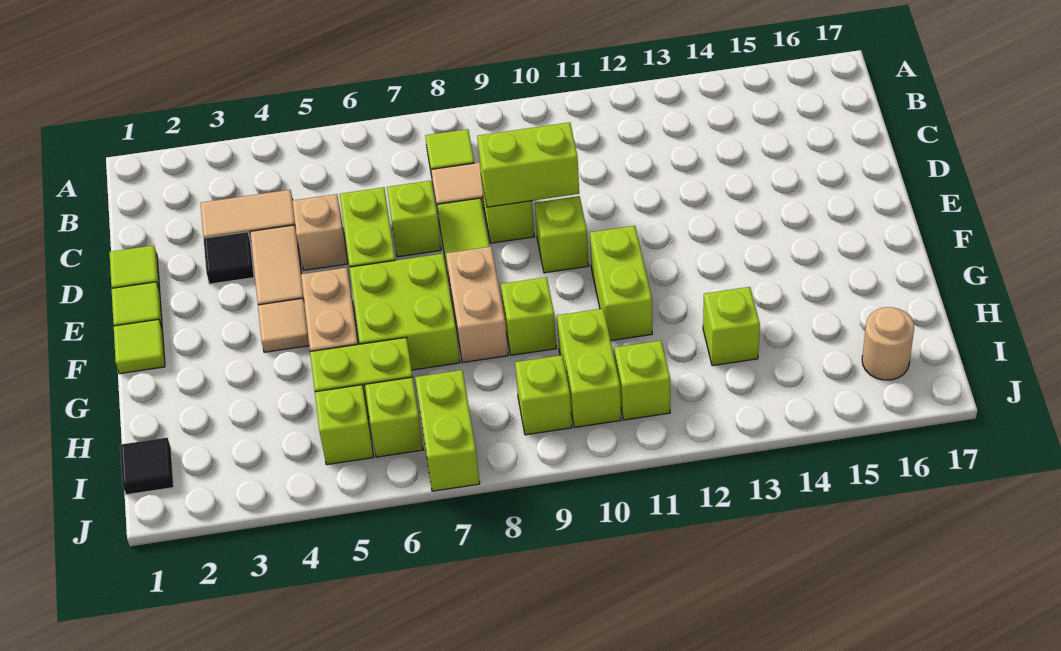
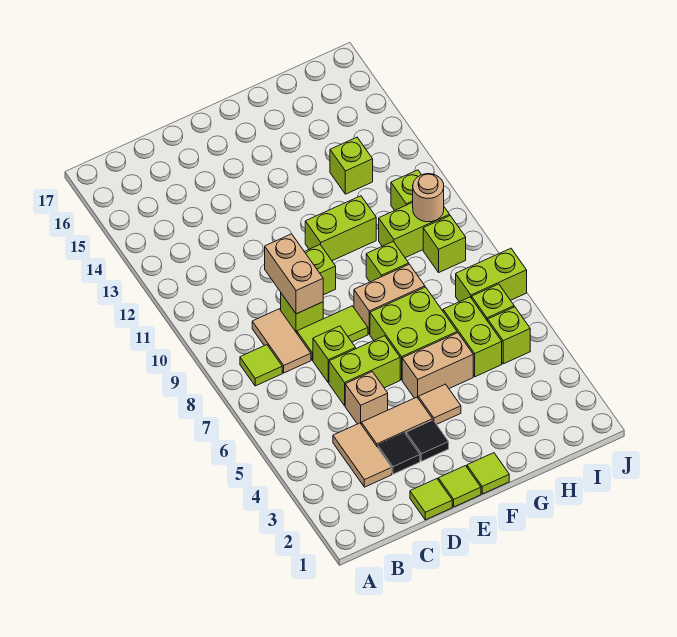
lime 1x2 brick [477,122,579,207] -> tan 1x2 brick [265,234,323,314]
black 1x1 tile [120,438,174,495] -> black 1x1 tile moved to [406,420,449,461]
tan 1x1 round brick [862,307,914,380] -> tan 1x1 round brick moved to [413,174,444,222]

